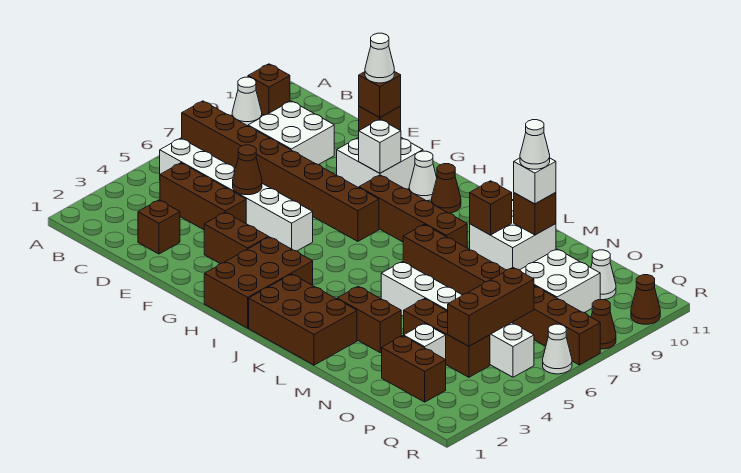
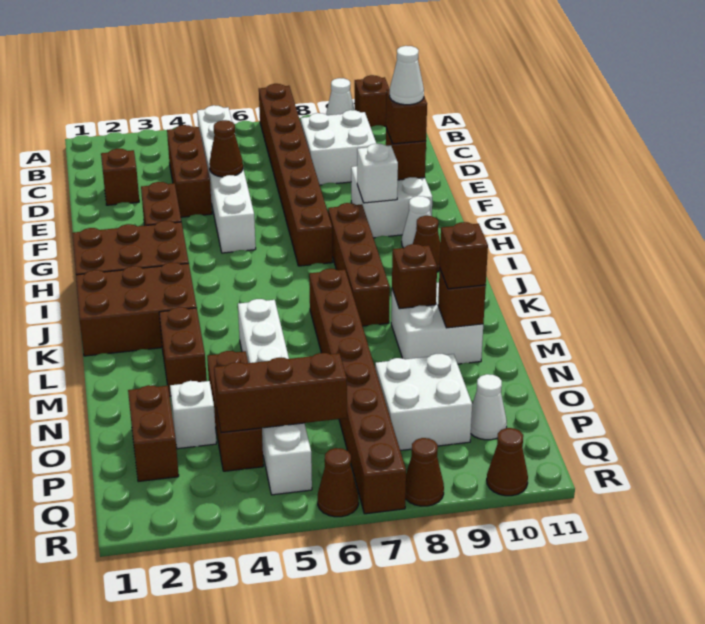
brown 2x3 brick [249,274,357,365] -> brown 2x3 brick turned to [76,262,197,356]
white 1x1 brick [514,158,556,204] -> brown 1x1 brick [440,222,488,289]
white 1x1 cone [520,120,550,169] -> none
white 1x1 cone [543,324,572,374] -> brown 1x1 cone [318,448,359,517]

